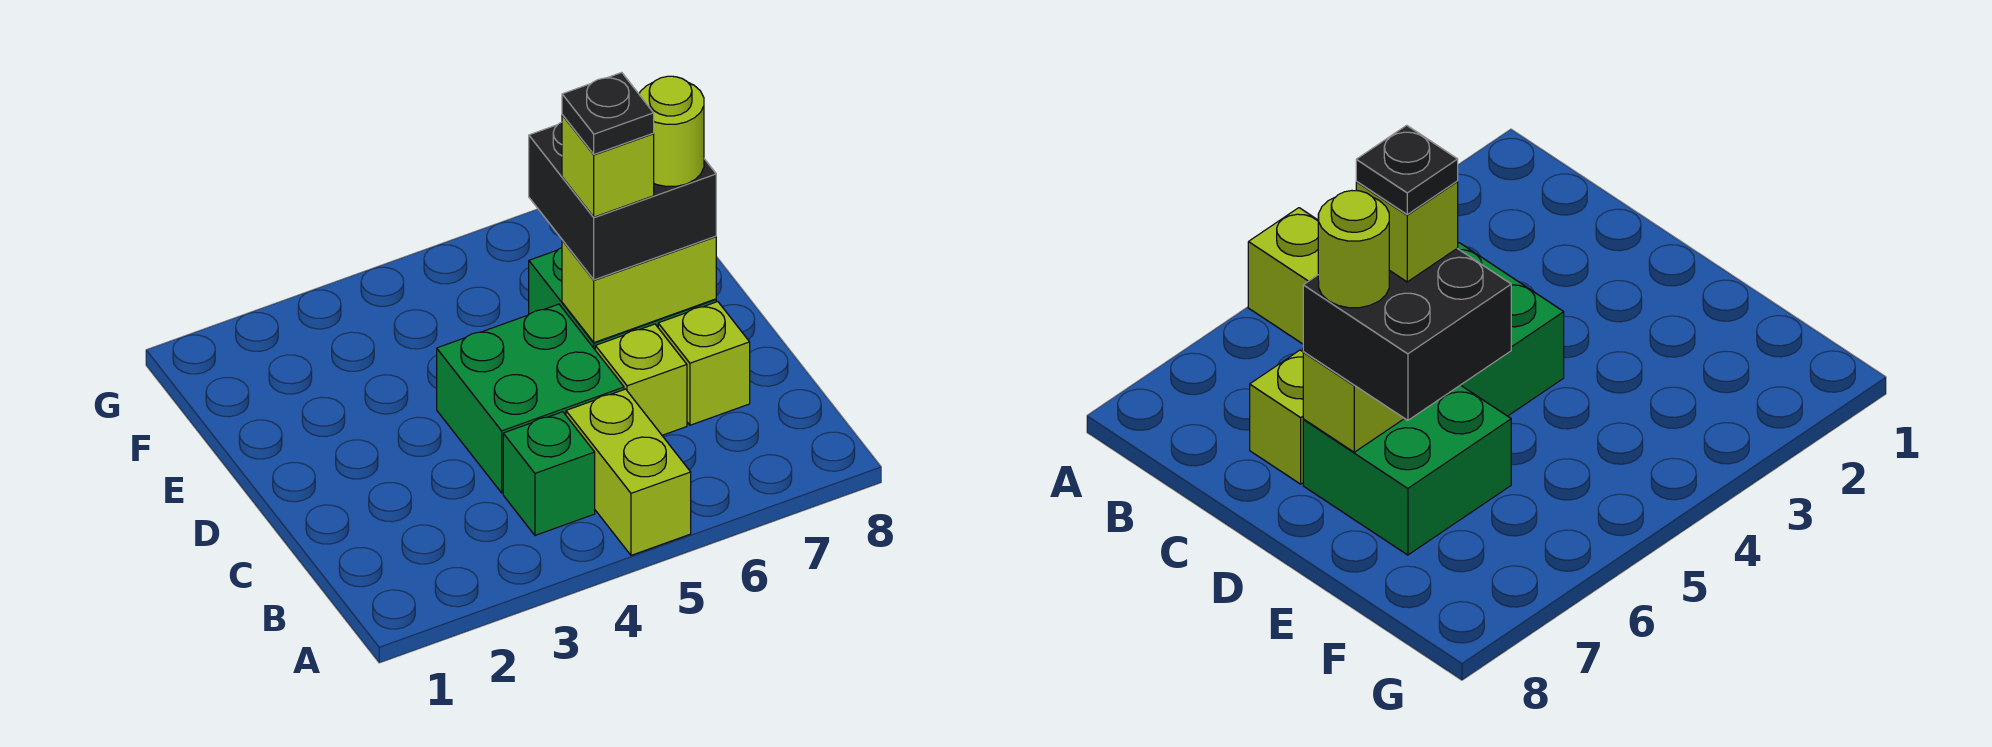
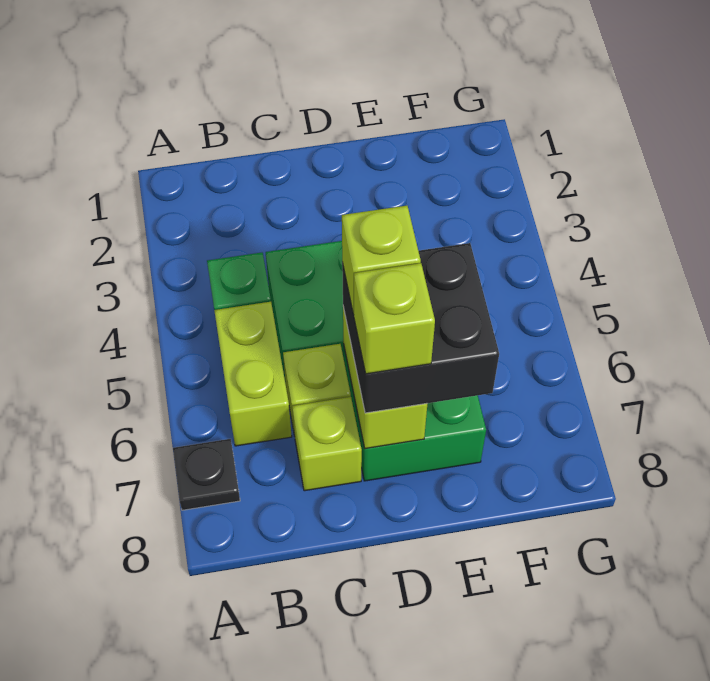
lime 1x2 brick [566,389,691,555] -> lime 1x2 brick turned to [214,302,292,446]
black 1x1 plate [562,73,654,154] -> black 1x1 plate moved to [173,439,240,510]
lime 1x1 round brick [639,76,704,187] -> lime 1x1 brick [354,263,435,374]

